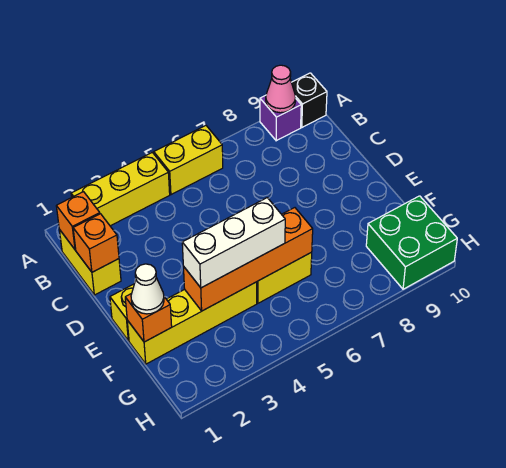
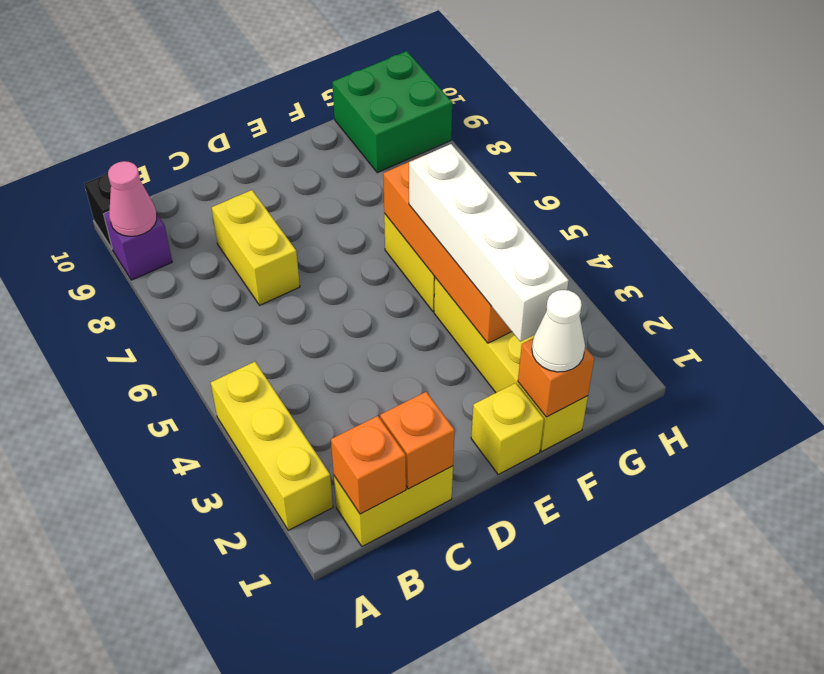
yellow 1x2 brick [154,126,223,195] -> yellow 1x2 brick moved to [212,190,300,305]
white 1x3 brick [182,198,285,288] -> white 1x4 brick [409,144,569,342]

